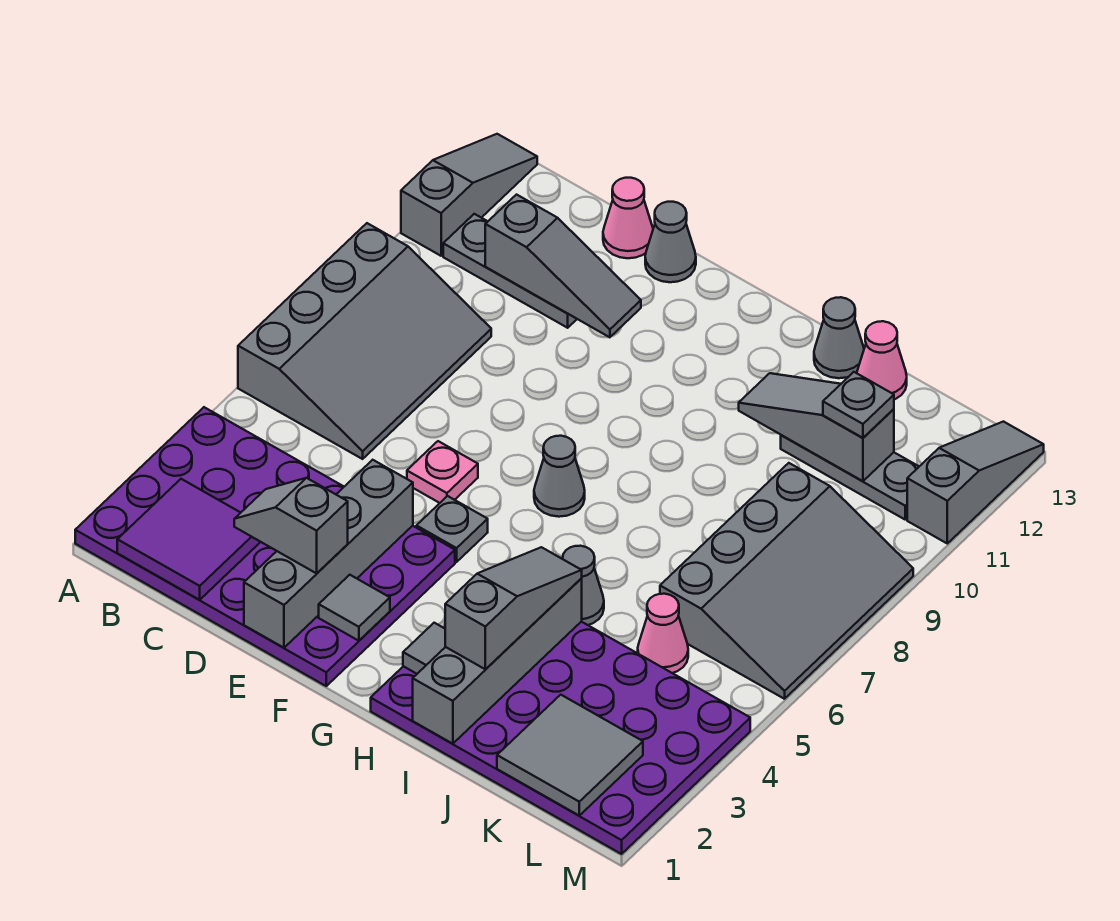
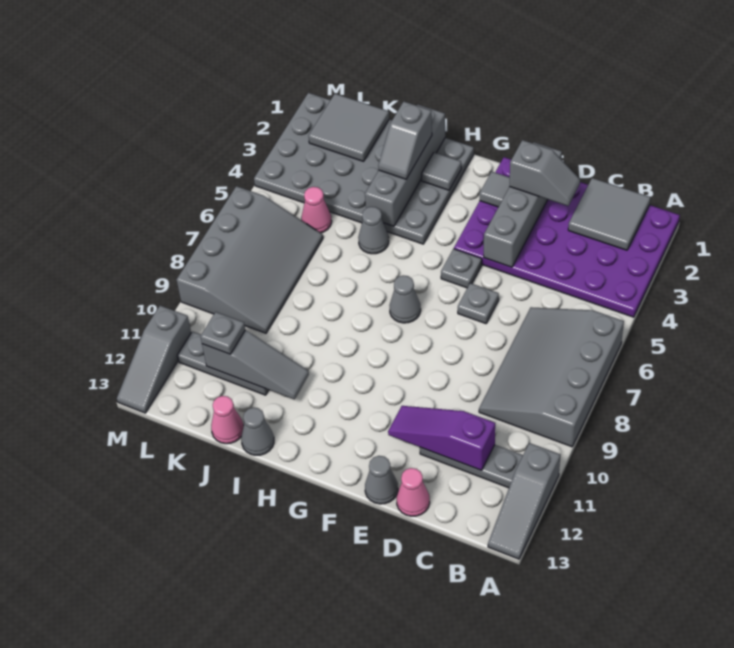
purple 2x2 tile [117,479,260,600] -> grey 2x2 tile [568,178,650,250]
grey 1x3 slope [485,195,641,337] -> purple 1x3 slope [388,406,495,470]
pink 1x1 plate [407,441,478,503] -> grey 1x1 plate [458,283,499,324]
purple 4x6 plate [371,622,750,854] -> grey 4x6 plate [254,93,474,244]
grey 1x3 slope [445,547,582,669] -> grey 1x2 slope [378,102,432,179]
grey 3x4 slope [660,463,913,699] -> grey 3x4 slope turned to [177,186,323,333]

